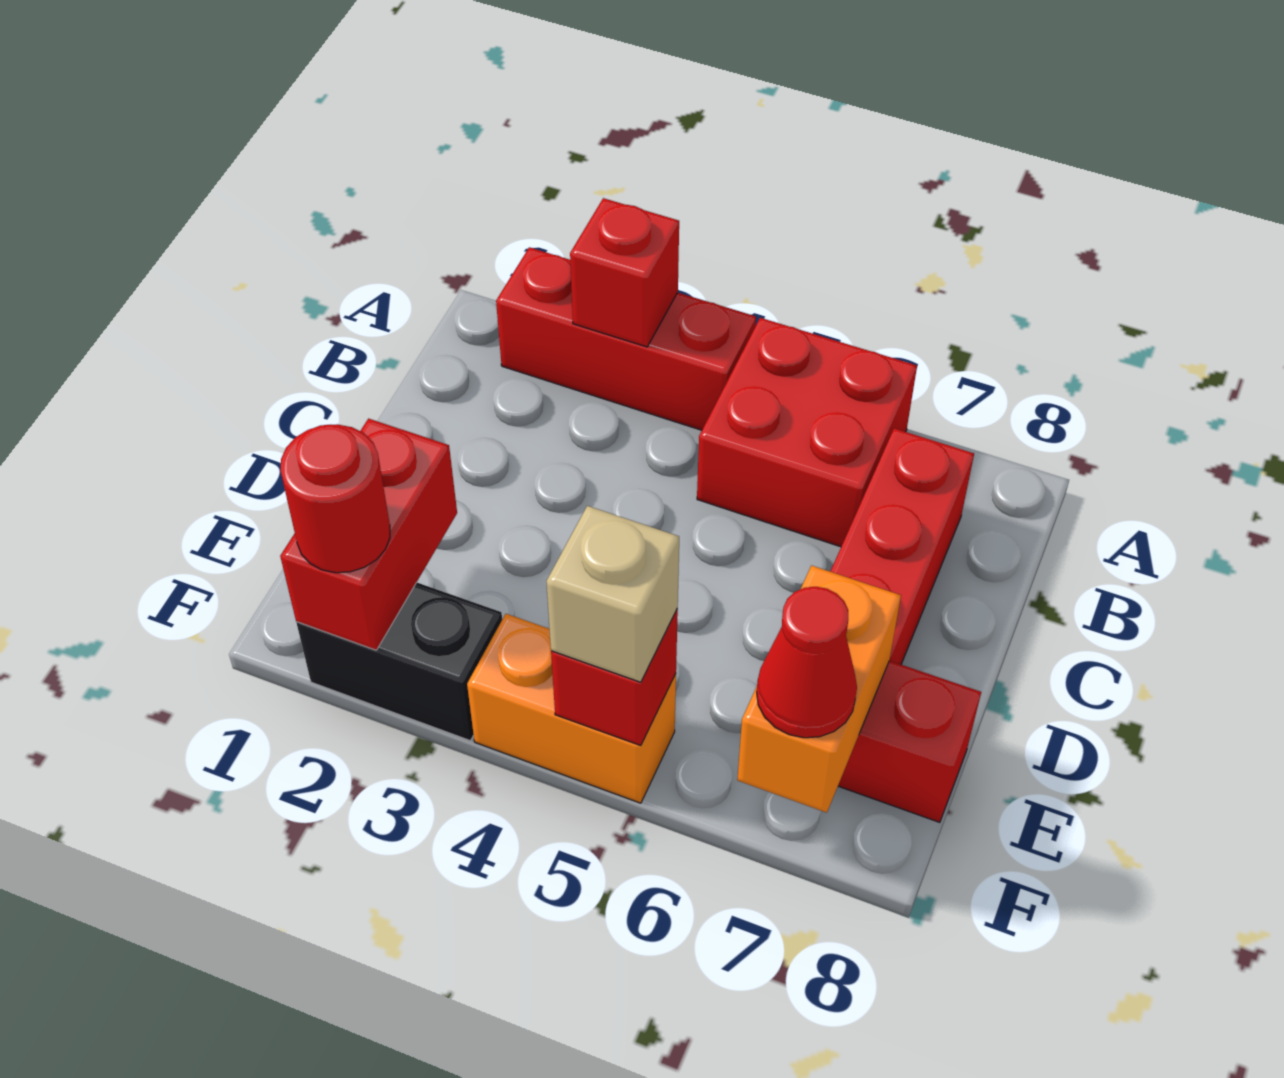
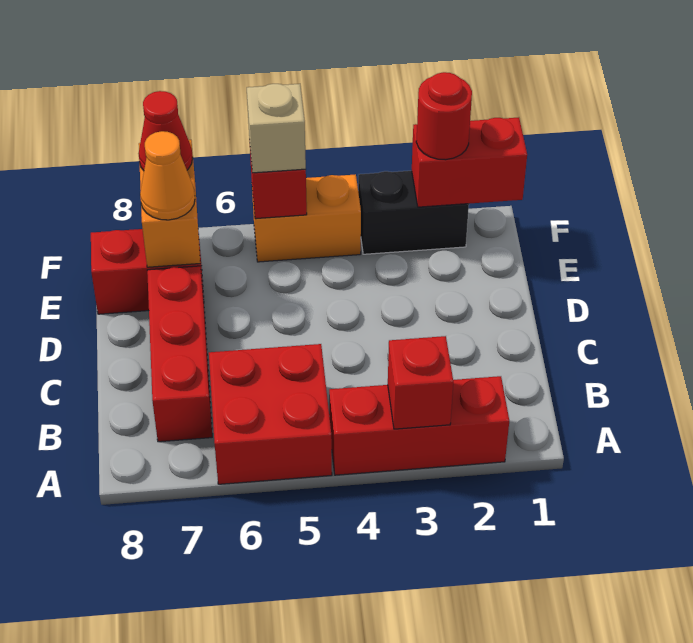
red 1x2 brick [280,419,457,650] -> red 1x2 brick turned to [412,118,527,207]
none -> orange 1x1 cone [140,131,195,220]

